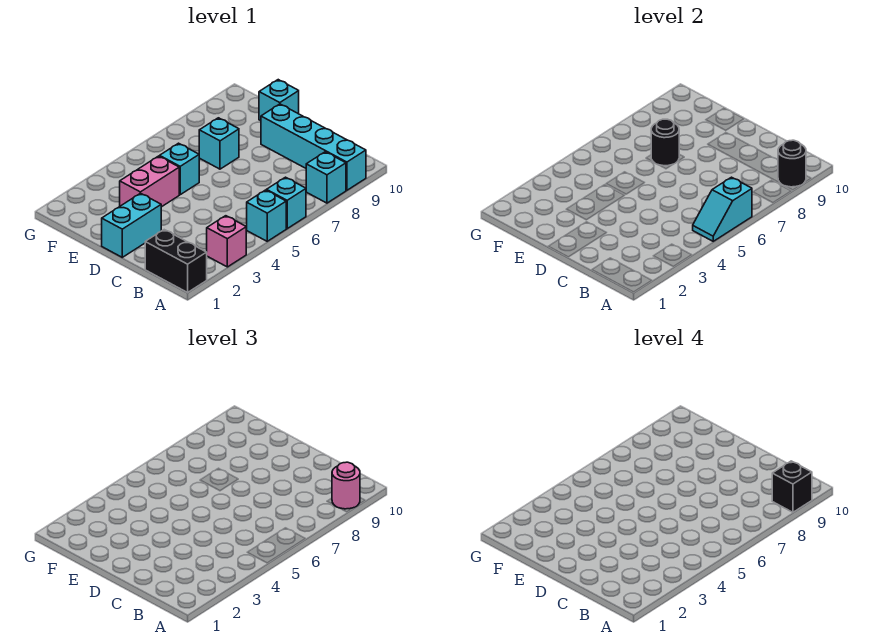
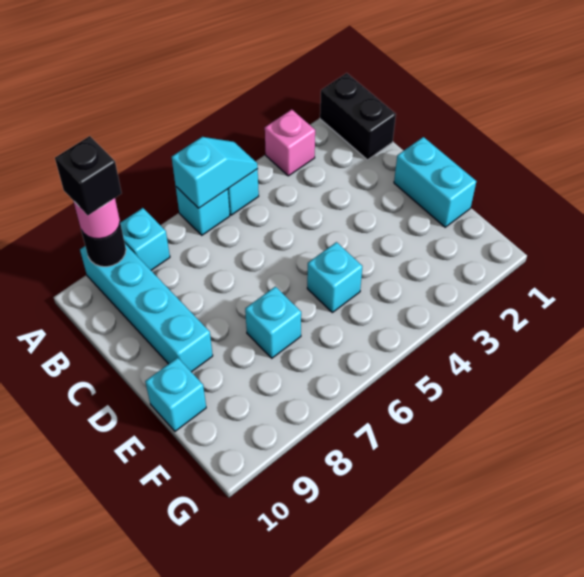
cyan 1x2 brick [102,193,161,257] -> cyan 1x2 brick turned to [394,137,476,227]
pink 1x2 brick [120,156,179,207] -> none
black 1x1 round brick [651,119,679,166] -> none

